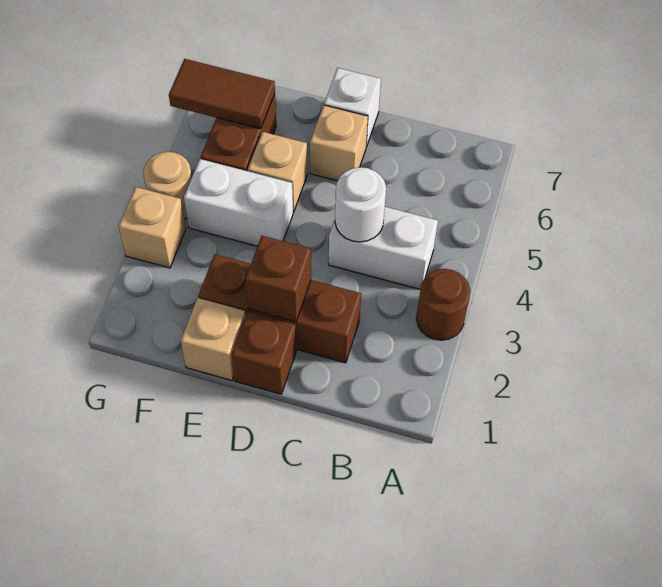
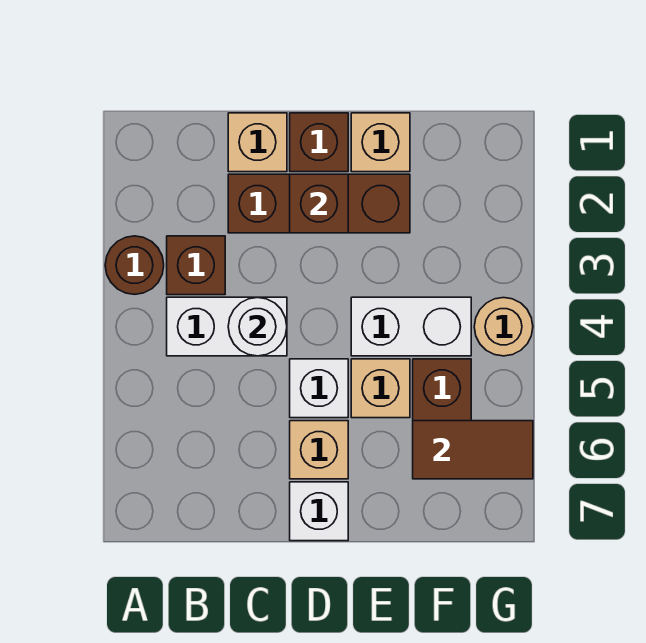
none -> brown 1x1 brick [167,236,225,295]
none -> white 1x1 brick [290,359,348,418]
tan 1x1 brick [119,187,186,268] -> tan 1x1 brick moved to [228,113,287,172]

